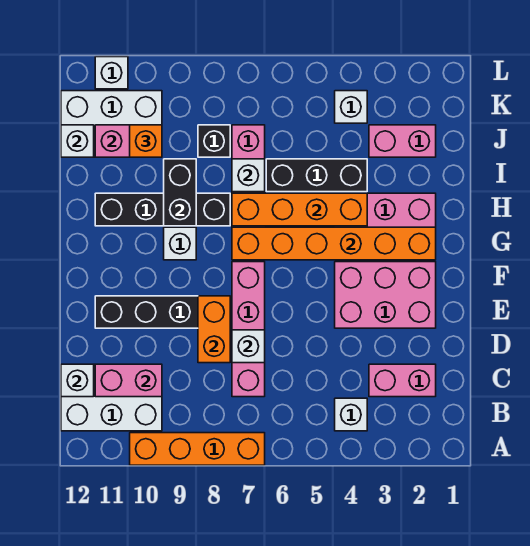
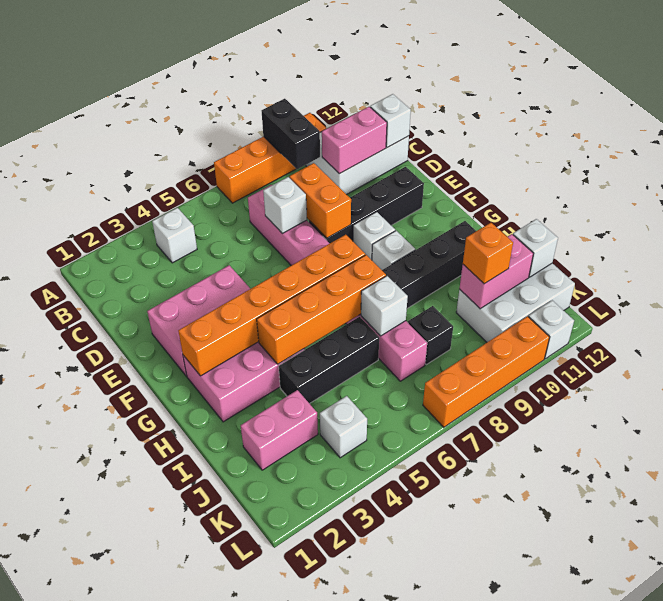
pink 1x2 brick [369,364,436,397] -> none
none -> white 1x1 brick [353,212,395,260]
black 1x2 brick [164,159,196,226] -> black 1x2 brick moved to [262,99,320,169]
none -> orange 1x4 brick [423,316,550,427]

